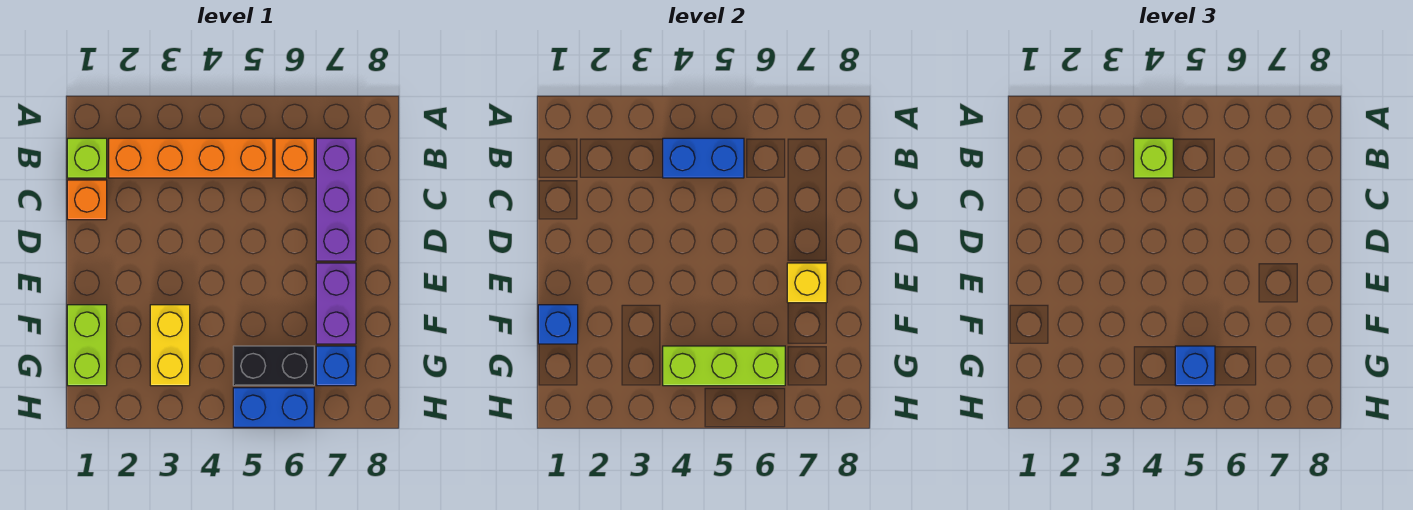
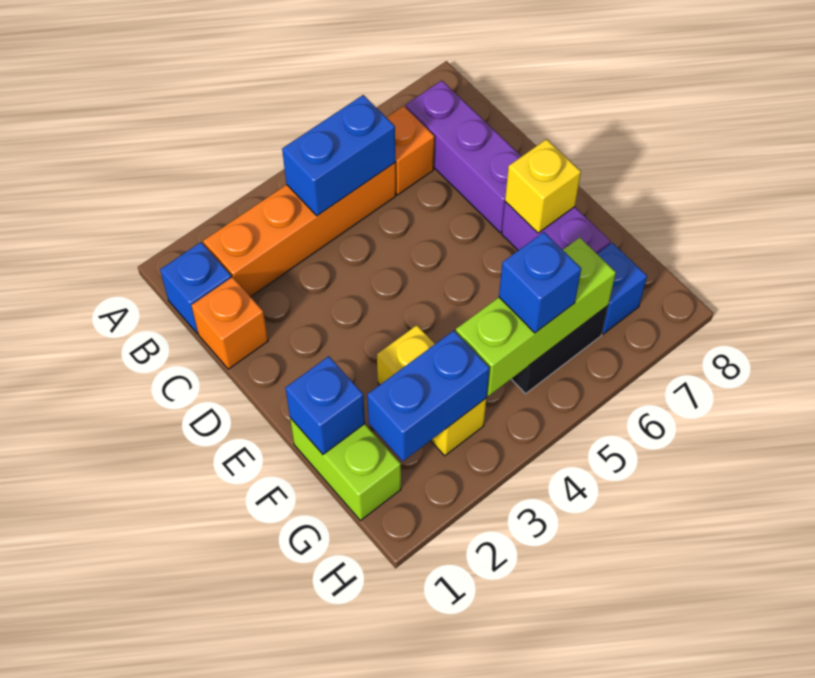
lime 1x1 brick [67,138,107,178] -> blue 1x1 brick [160,242,231,334]
lime 1x1 brick [1134,138,1173,178] -> none
blue 1x2 brick [233,388,314,427] -> blue 1x2 brick moved to [367,331,490,461]

